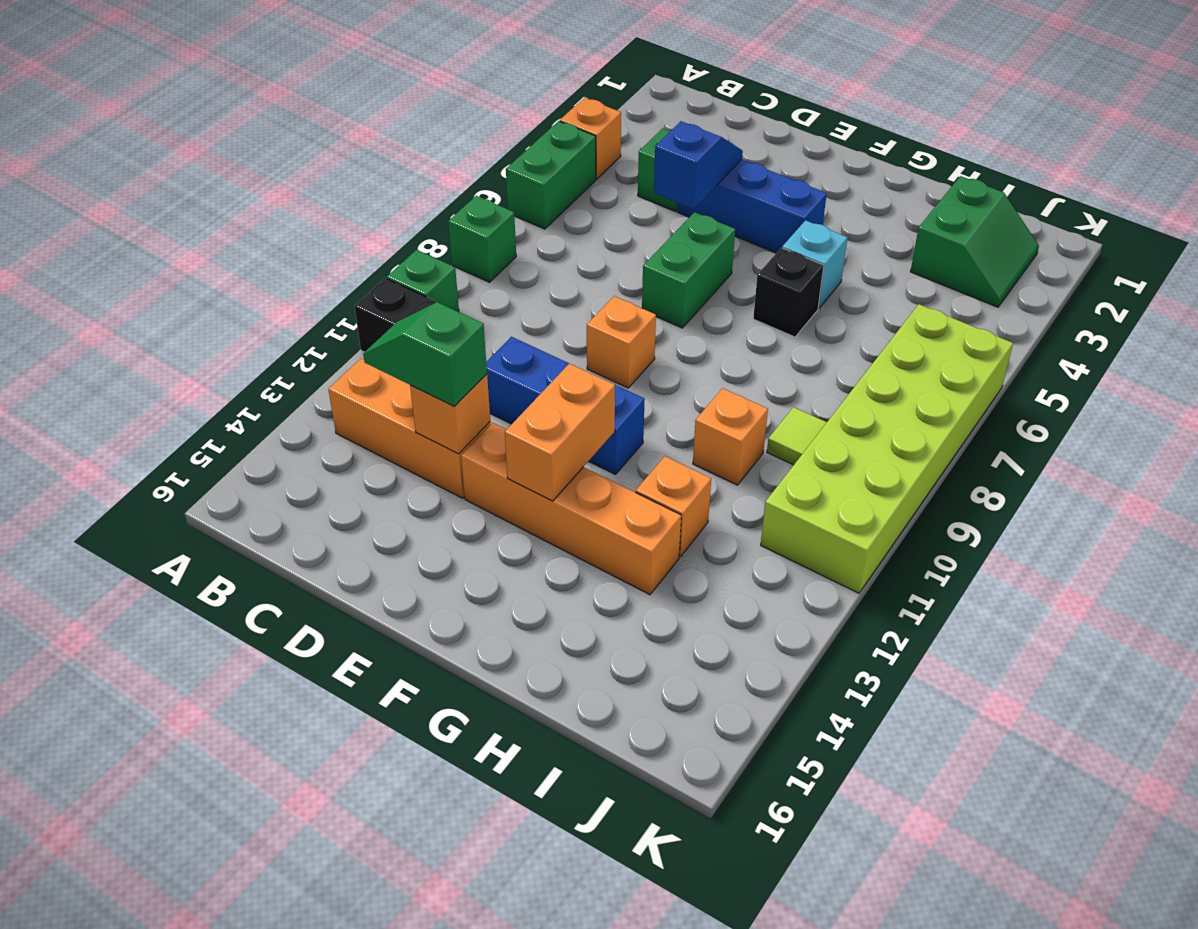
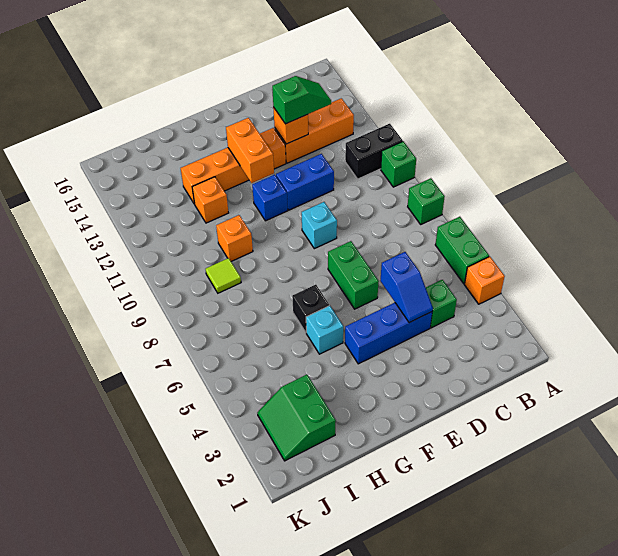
orange 1x1 brick [587,296,656,388] -> cyan 1x1 brick [302,202,337,249]
lime 2x6 brick [761,304,1013,593] -> none

